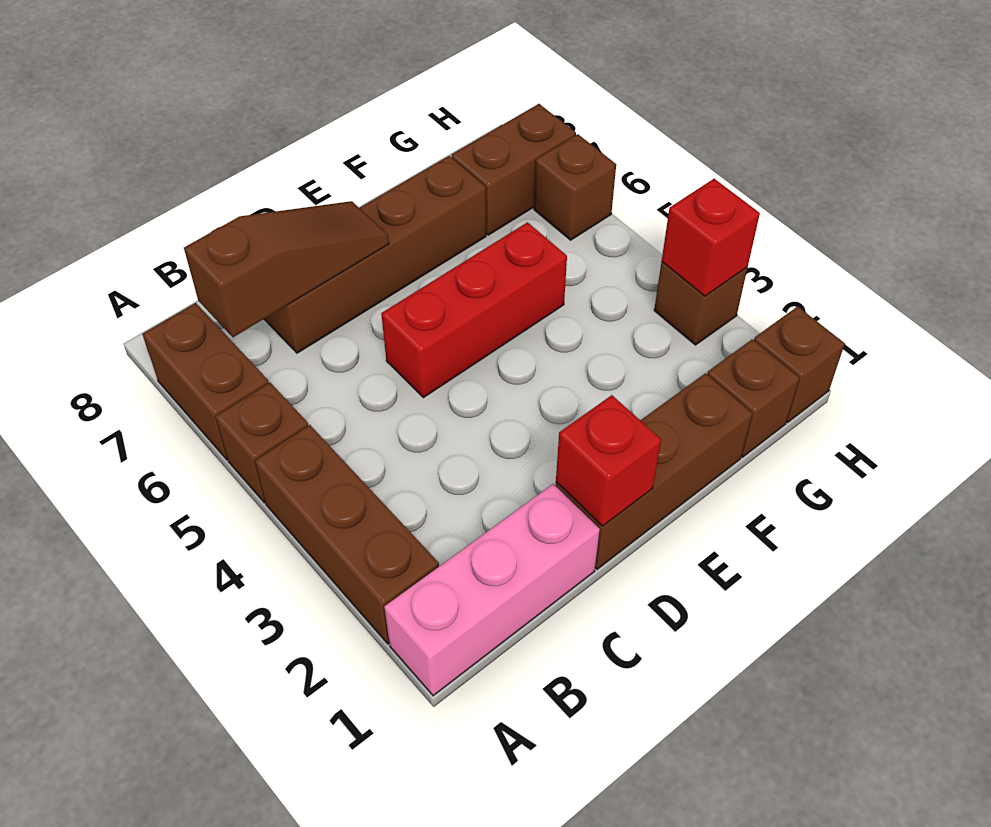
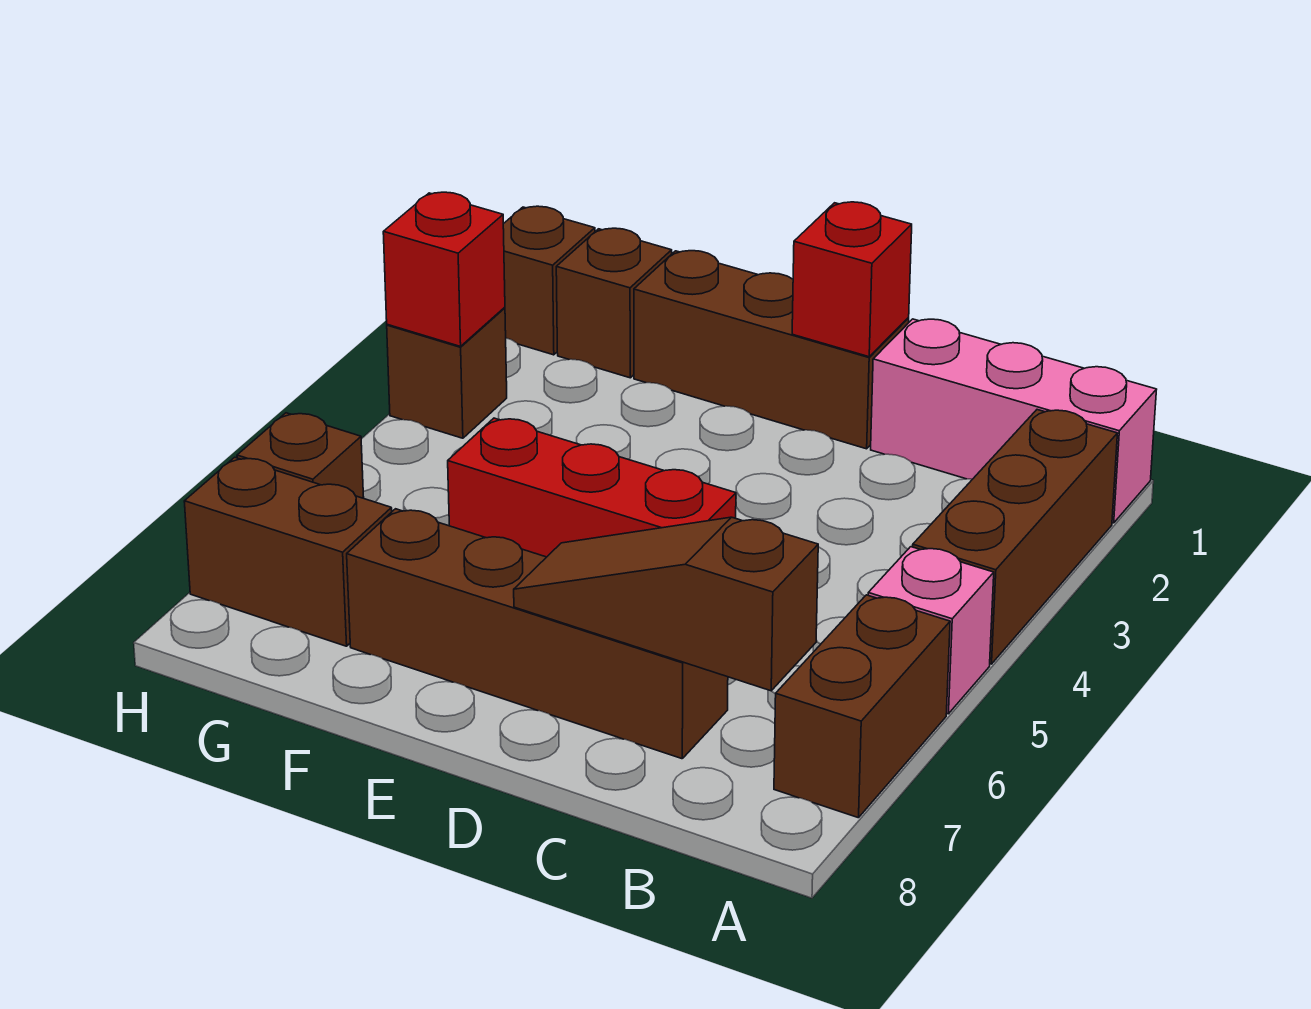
brown 1x1 brick [216,383,308,503] -> pink 1x1 brick [868,547,994,714]

